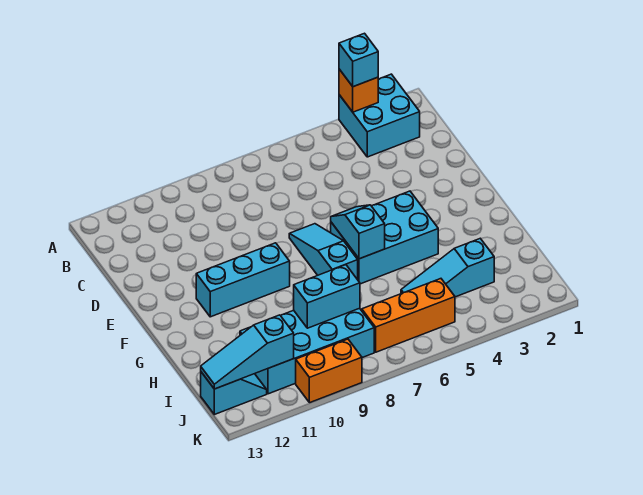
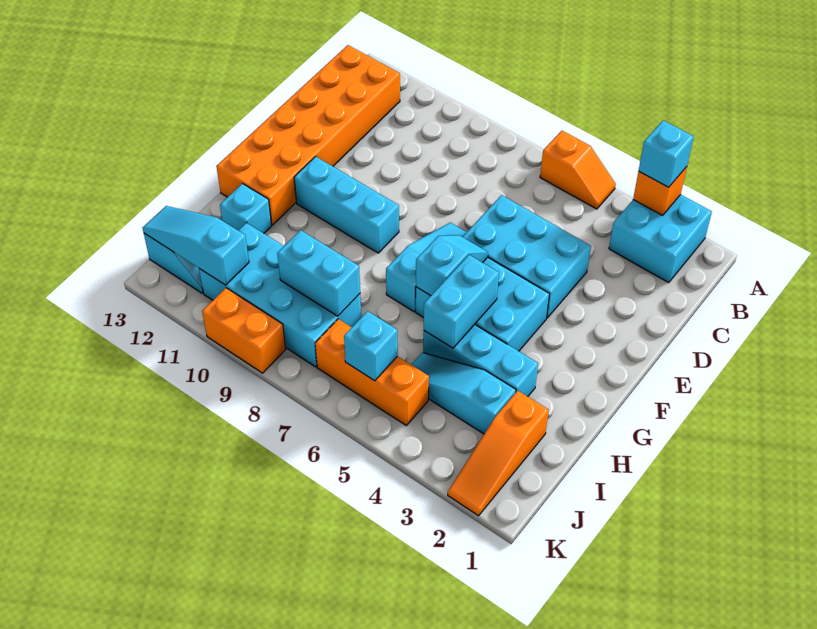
none -> orange 1x2 slope [540,131,616,209]
none -> orange 2x6 brick [216,45,400,225]
none -> cyan 2x3 brick [463,195,591,318]
none -> cyan 1x2 brick [424,255,499,348]
none -> cyan 1x3 brick [423,324,538,397]
none -> cyan 1x1 brick [220,184,272,233]
none -> orange 1x3 slope [448,391,549,516]
none -> cyan 1x1 brick [344,311,398,381]

